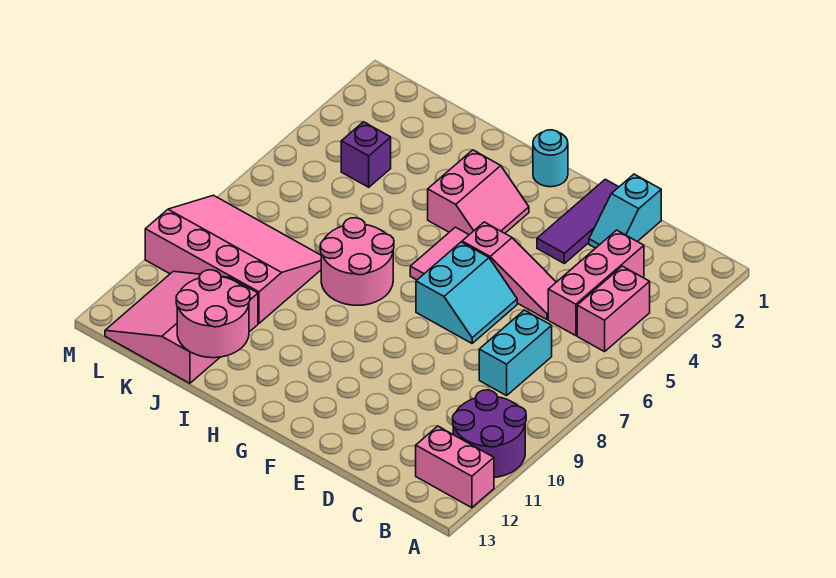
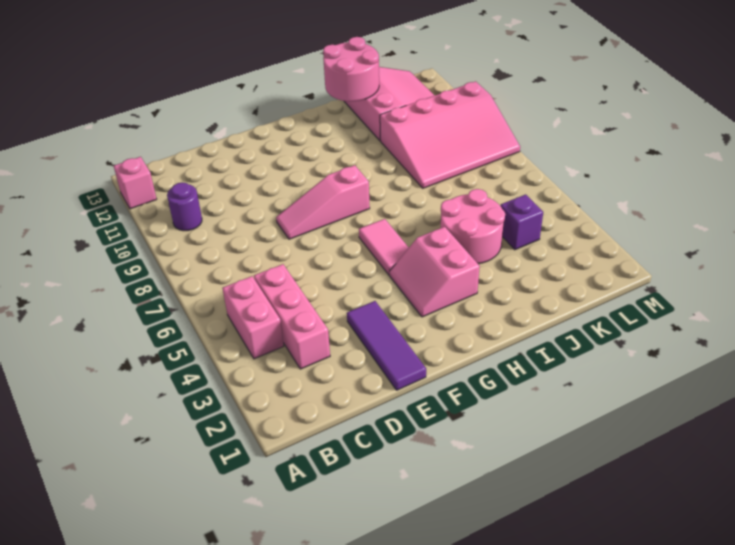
purple 2x2 round brick [453,390,526,477] -> purple 1x1 round brick [167,182,202,231]
pink 1x2 brick [416,426,494,508] -> pink 1x1 brick [114,157,157,209]
cyan 1x2 brick [479,310,552,396] -> none
cyan 1x2 slope [589,174,661,248] -> none
pink 1x3 slope [462,222,556,319] -> pink 1x3 slope moved to [276,165,370,239]
cyan 2x2 slope [416,242,517,343] -> none
cyan 1x1 round brick [533,130,568,187] -> none
pink 2x2 round brick [320,218,394,305] -> pink 2x2 round brick moved to [441,189,505,264]

